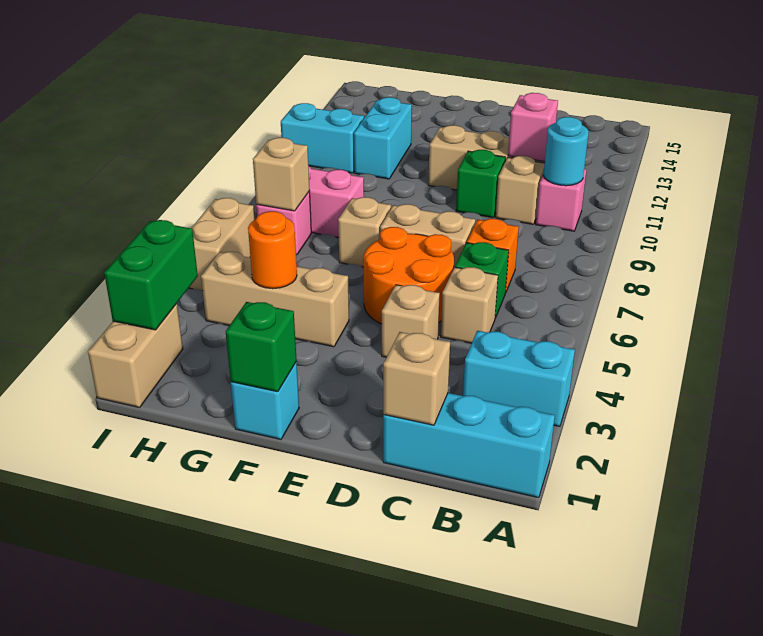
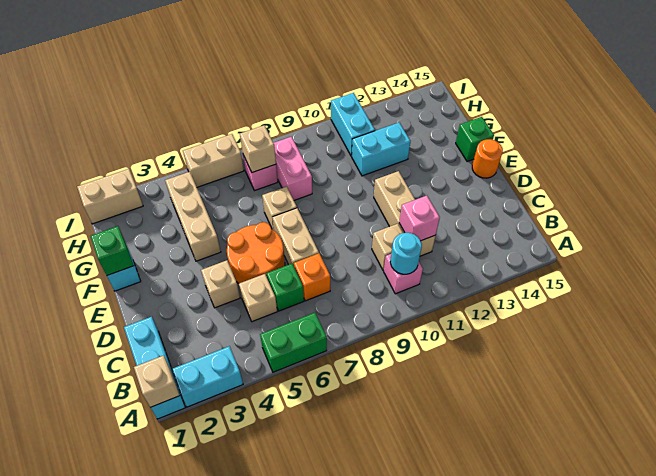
cyan 1x2 brick [463,331,575,426] -> cyan 1x2 brick turned to [172,346,243,407]
tan 1x1 brick [383,332,450,425] -> tan 1x1 brick moved to [134,355,180,407]
green 1x1 brick [456,150,505,218] -> green 1x1 brick moved to [456,117,494,162]
orange 1x1 round brick [248,211,297,289] -> orange 1x1 round brick moved to [472,139,503,178]
green 1x2 brick [104,220,198,330] -> green 1x2 brick moved to [260,313,327,372]

